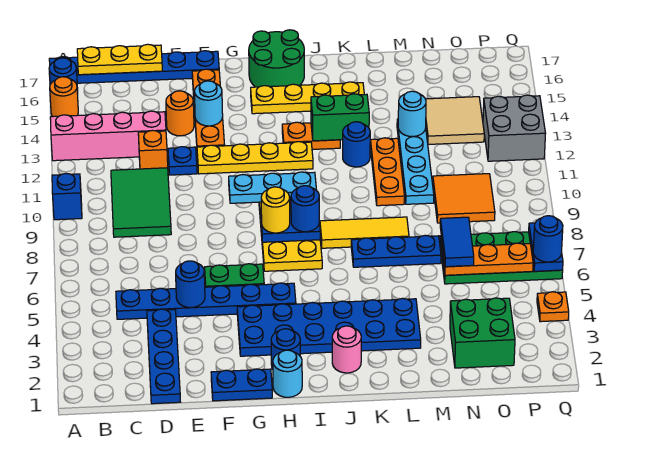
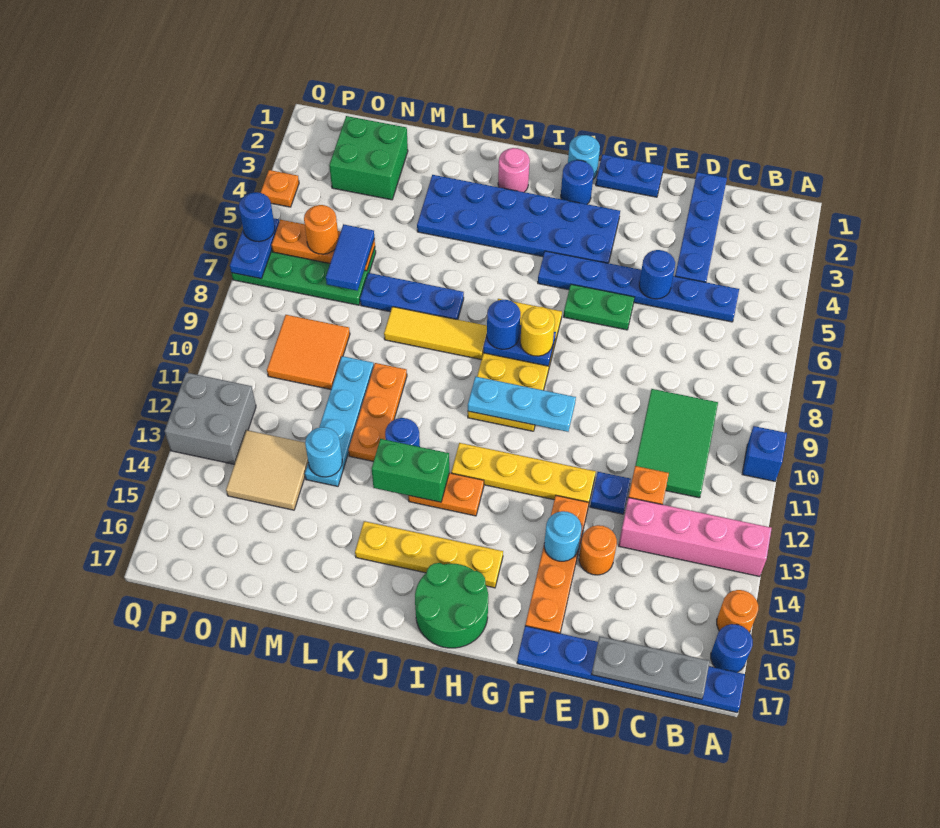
yellow 1x3 plate [77,44,162,75] -> grey 1x3 plate [592,637,710,699]
none -> orange 1x1 round brick [304,205,339,254]

